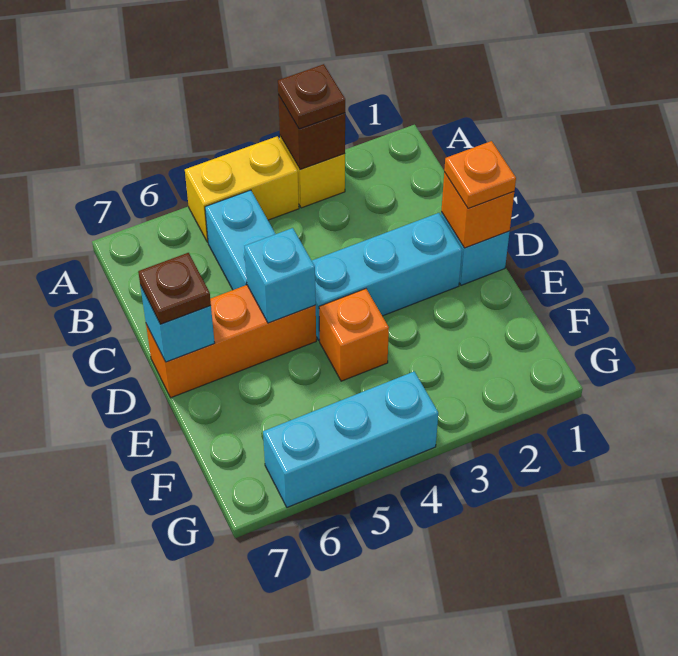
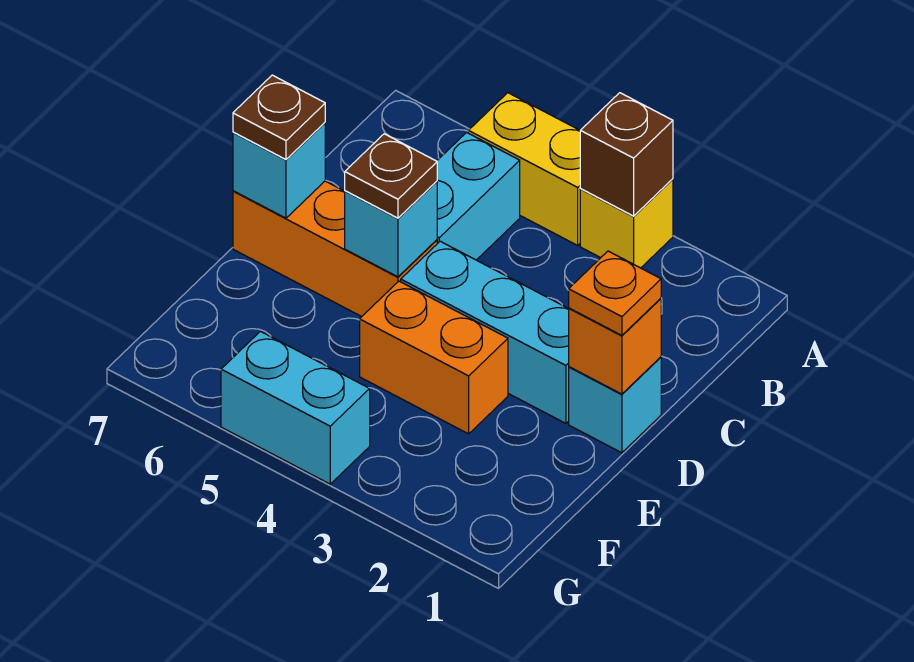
brown 1x1 plate [278,64,345,129] -> brown 1x1 plate moved to [345,134,437,218]
orange 1x1 brick [319,289,389,381] -> orange 1x2 brick [360,281,508,434]
cyan 1x3 brick [263,372,438,507] -> cyan 1x2 brick [221,331,370,484]

